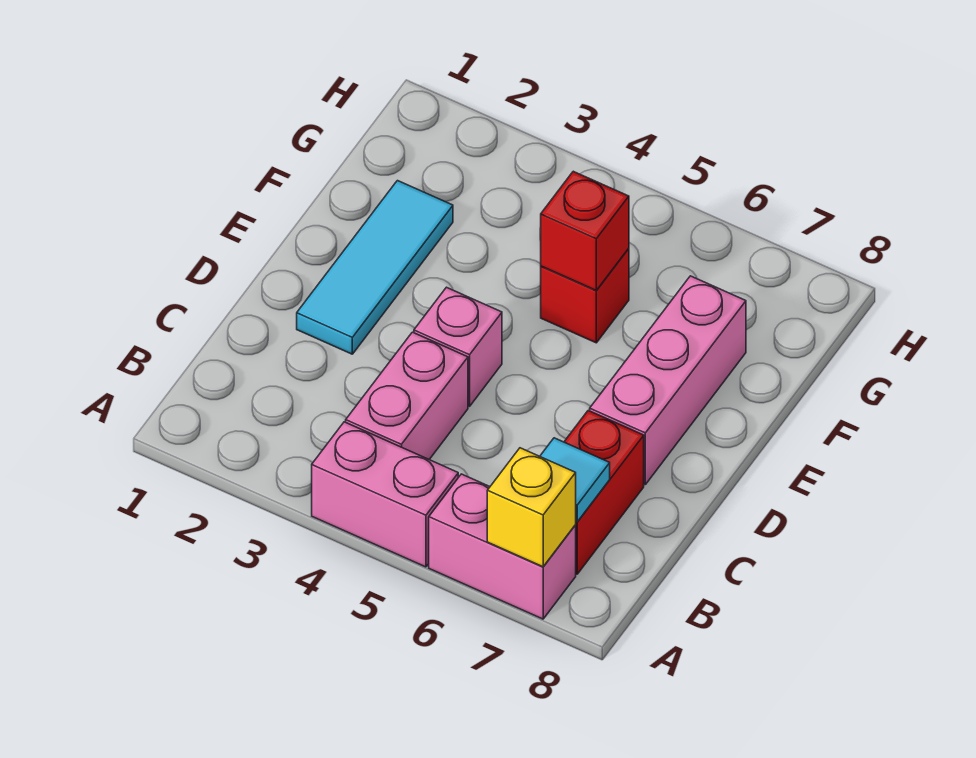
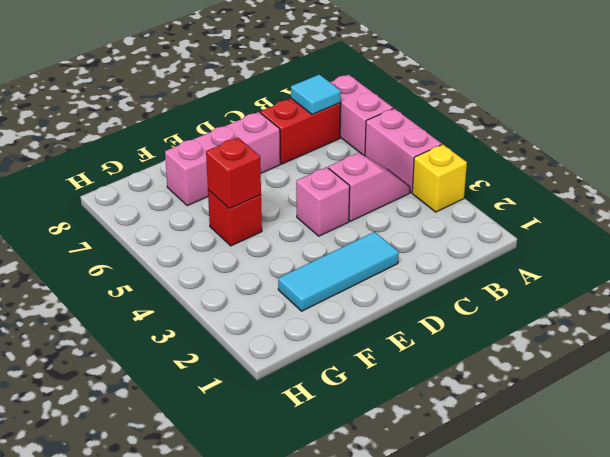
yellow 1x1 brick [487,448,576,567] -> yellow 1x1 brick moved to [412,144,467,212]
pink 1x2 brick [346,332,468,459] -> pink 1x2 slope [328,153,410,221]

